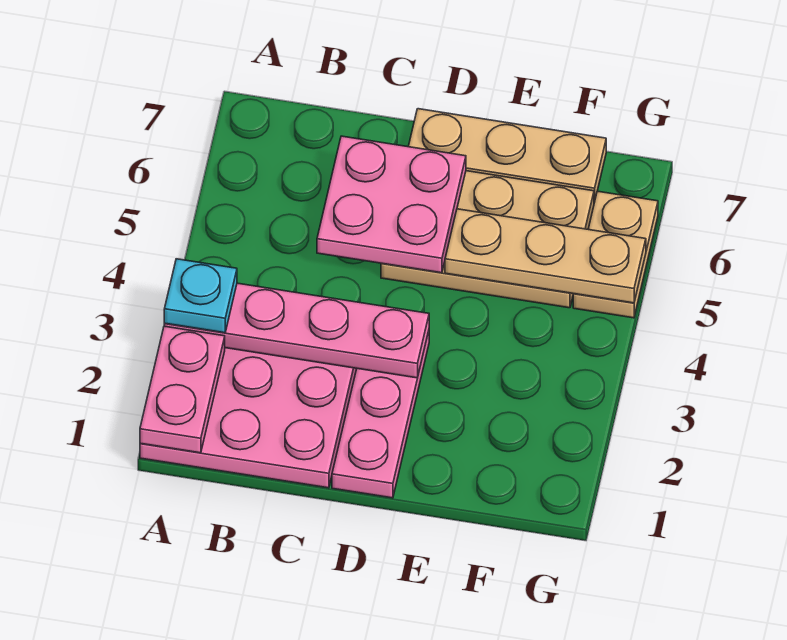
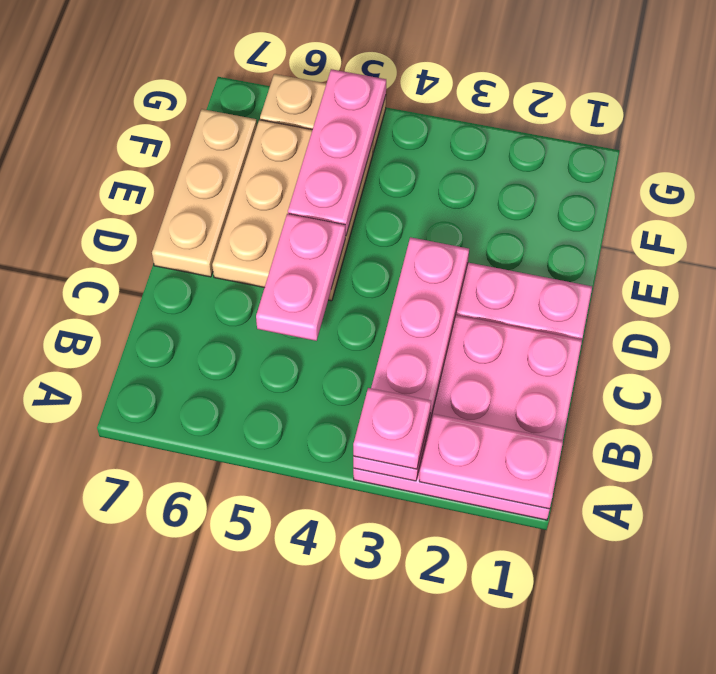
cyan 1x1 plate [164,259,237,333] -> pink 1x1 plate [353,388,431,469]
pink 2x2 plate [317,136,466,273] -> pink 1x2 plate [256,214,345,341]
tan 1x3 plate [445,209,646,303] -> pink 1x3 plate [288,69,386,236]

